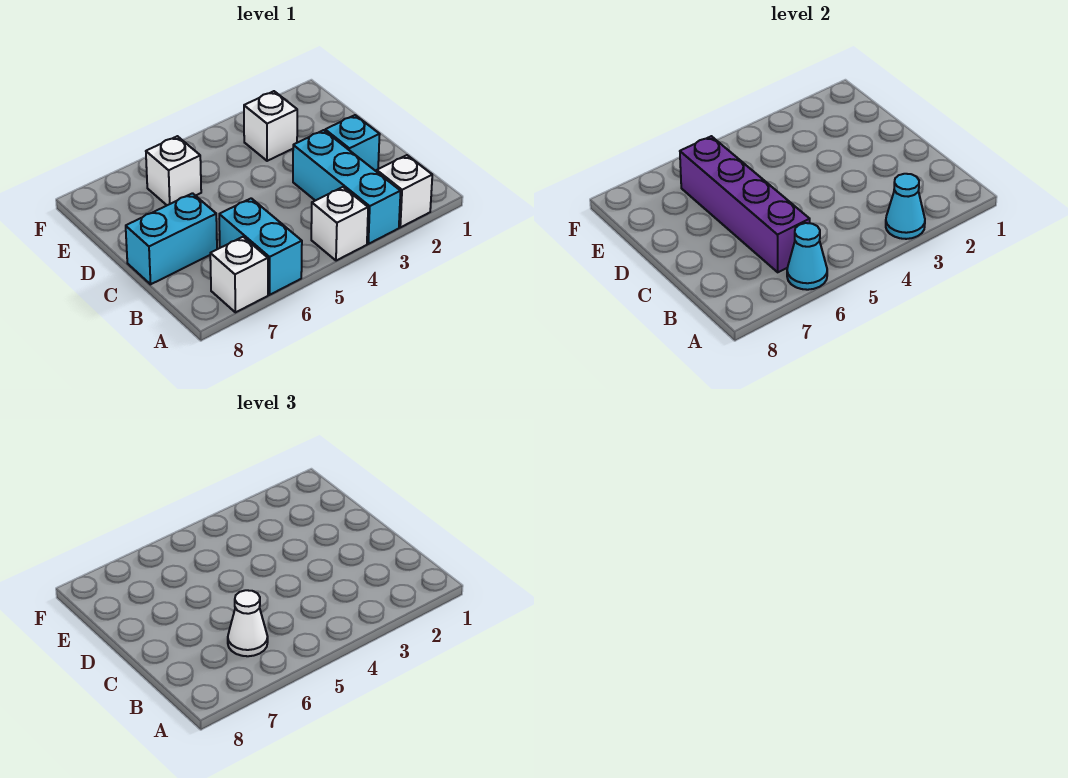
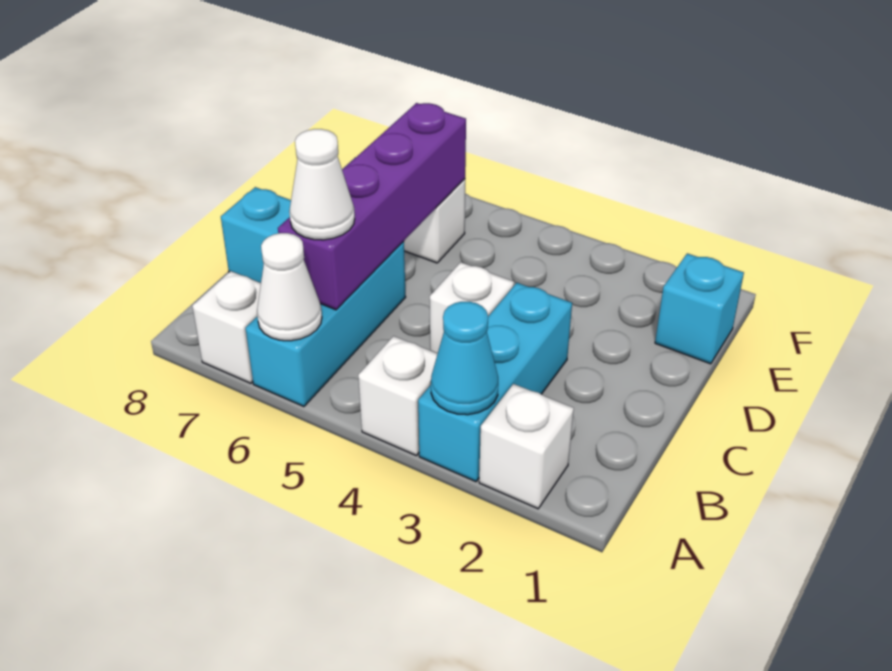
cyan 1x2 brick [219,198,302,295] -> cyan 1x3 brick [246,241,406,407]
cyan 1x1 cone [787,223,827,290] -> white 1x1 cone [257,233,322,341]
cyan 1x1 brick [325,115,380,172] -> cyan 1x1 brick moved to [655,253,744,364]
white 1x1 brick [244,91,297,161] -> white 1x1 brick moved to [430,262,514,353]

